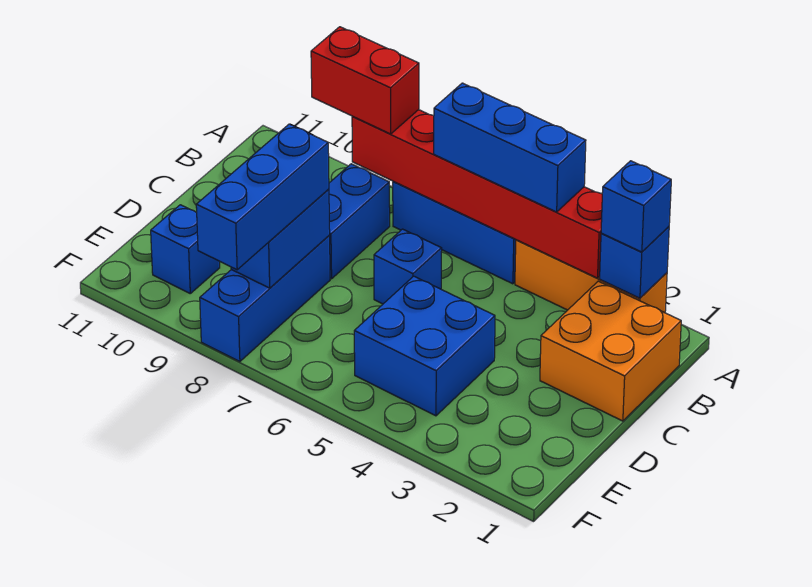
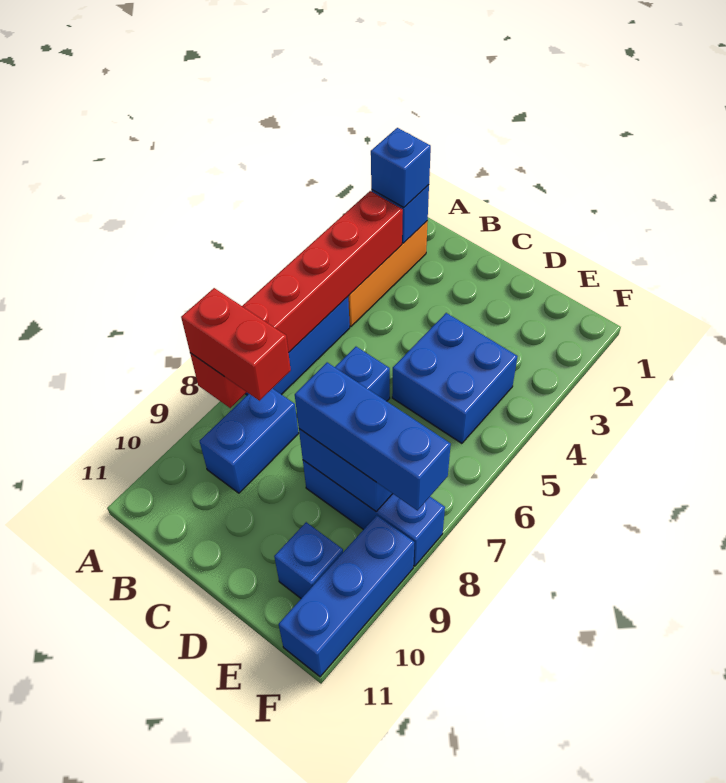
blue 1x3 brick [434,83,586,212] -> blue 1x3 brick moved to [279,515,414,677]
red 1x2 brick [311,27,419,134] -> red 1x2 brick turned to [181,288,291,401]
orange 2x2 brick [540,281,681,421] -> none
blue 1x2 brick [329,164,390,279] -> blue 1x2 brick turned to [200,388,299,493]

